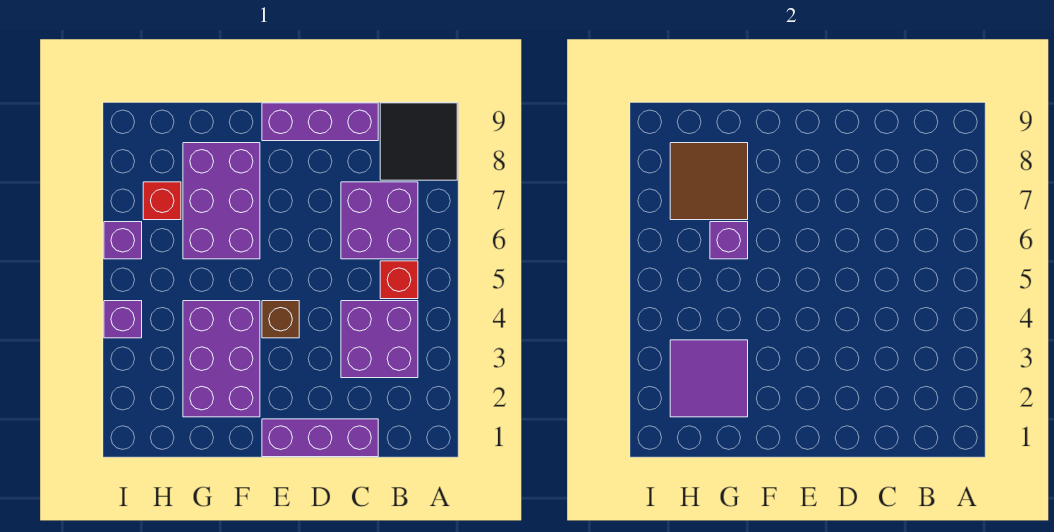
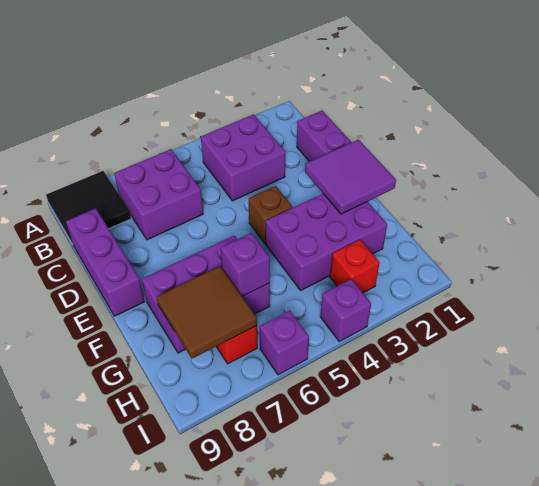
red 1x1 brick [380,261,418,299] -> red 1x1 brick moved to [330,240,379,293]
purple 2x2 tile [670,340,748,417] -> purple 2x2 tile moved to [305,140,396,214]

